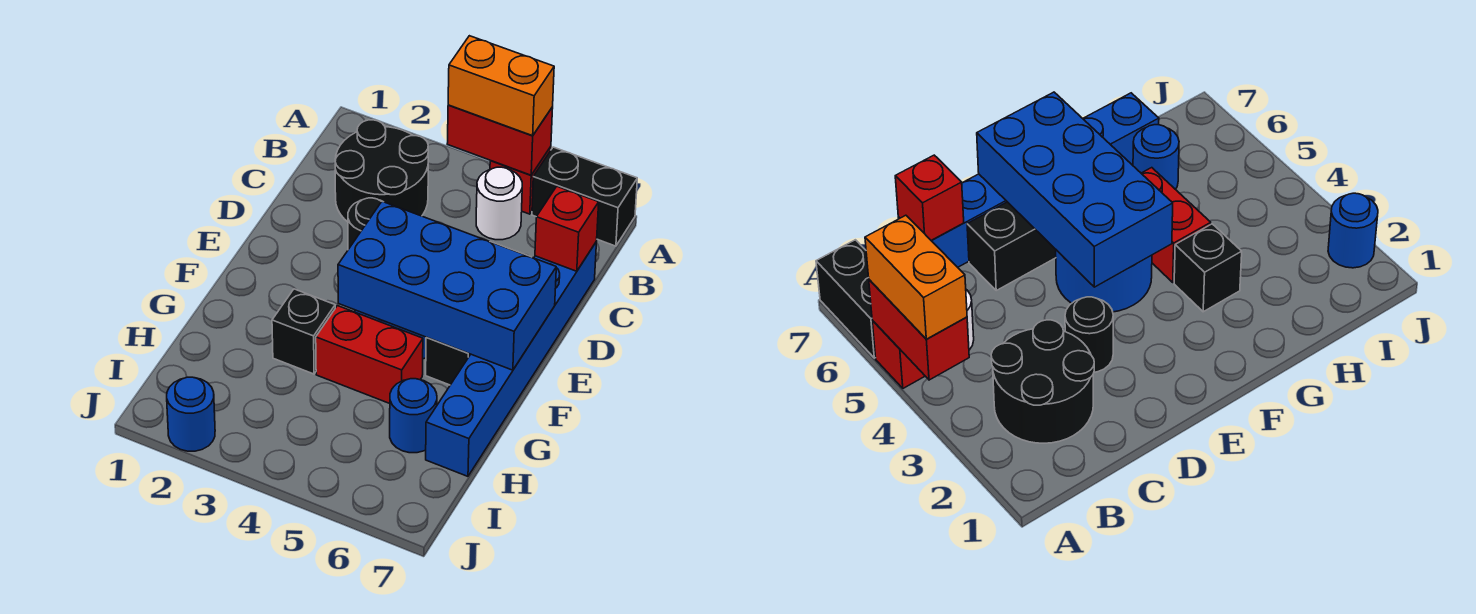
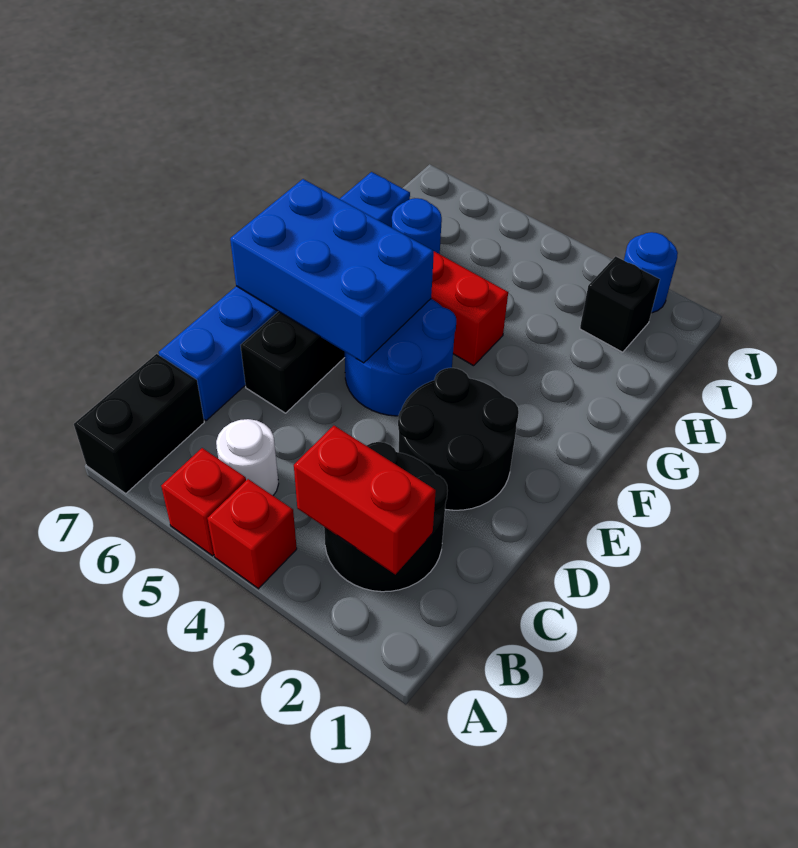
red 1x2 brick [447,105,553,175] -> red 1x2 brick moved to [294,426,436,574]
orange 1x2 brick [448,36,554,136] -> none
black 1x2 brick [532,147,637,246] -> black 1x2 brick turned to [74,354,204,494]
red 1x1 brick [535,187,599,271] -> red 1x1 brick moved to [207,479,297,589]
black 1x1 round brick [348,198,382,249] -> black 2x2 round brick [398,368,519,510]
blue 2x4 brick [338,201,556,370] -> blue 2x3 brick [230,179,434,363]
black 1x1 brick [272,289,335,374] -> black 1x1 brick moved to [580,256,660,352]

